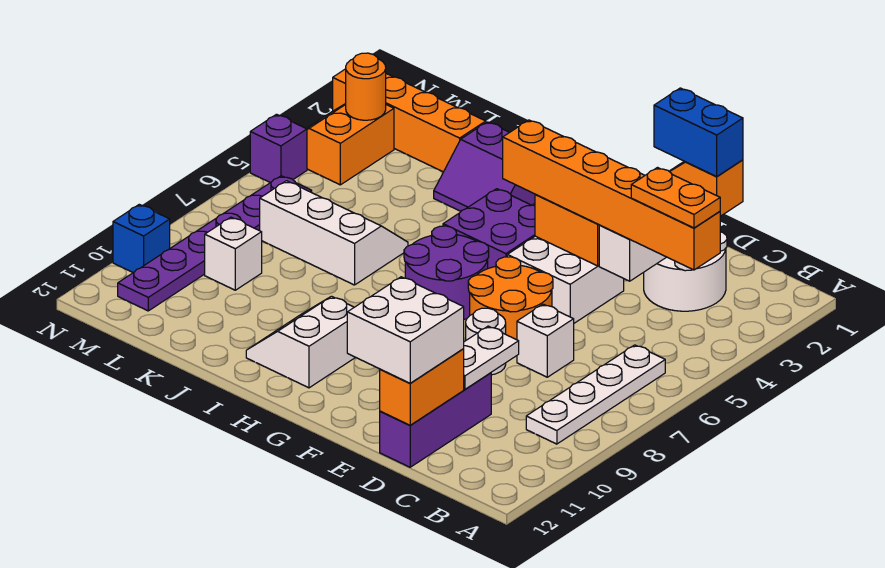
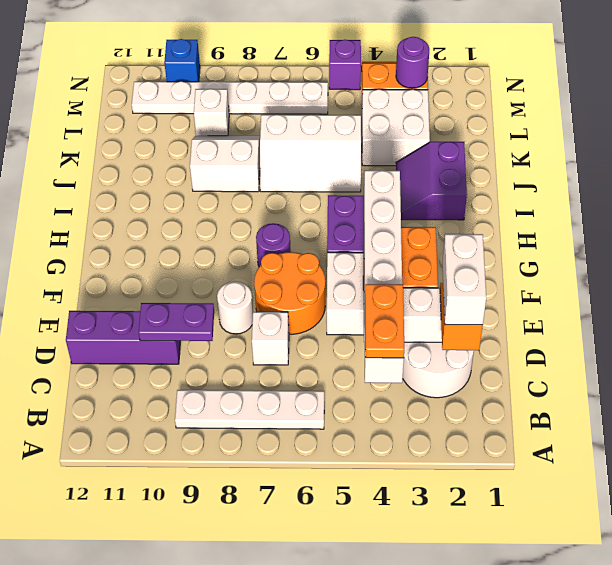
orange 1x6 brick [503,120,720,270] -> white 1x6 brick [364,170,404,383]
blue 1x2 brick [654,88,743,176] -> white 1x2 brick [442,234,486,325]
white 1x2 plate [464,326,519,389] -> purple 1x2 plate [139,303,214,341]
orange 1x2 brick [380,349,464,425] -> none
white 2x2 brick [347,277,464,383] -> white 2x2 brick moved to [362,89,430,166]
purple 2x2 round brick [404,226,489,319] -> purple 1x1 round brick [256,223,291,267]
white 2x2 slope [246,296,355,388] -> white 2x2 slope moved to [190,136,260,192]
white 2x3 slope [260,181,408,285] -> white 2x3 slope turned to [260,115,361,192]
orange 1x4 brick [333,69,486,172] -> none
orange 1x1 round brick [346,53,386,120] -> purple 1x1 round brick [396,37,429,88]
purple 1x6 plate [118,176,312,311] -> white 1x6 plate [132,81,328,114]

